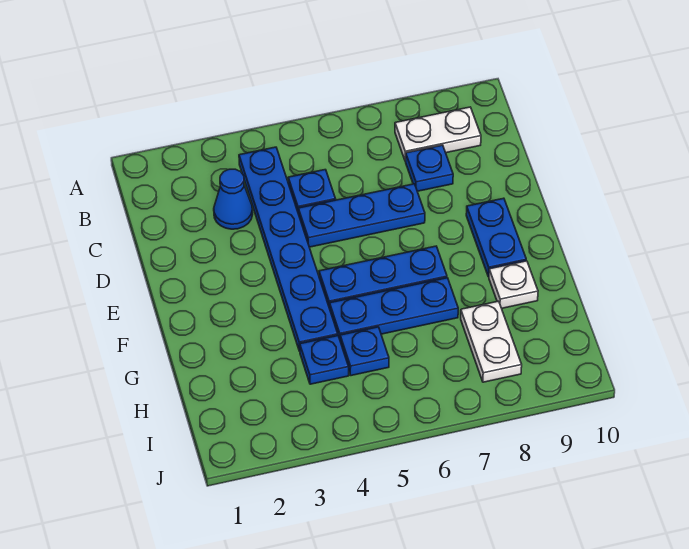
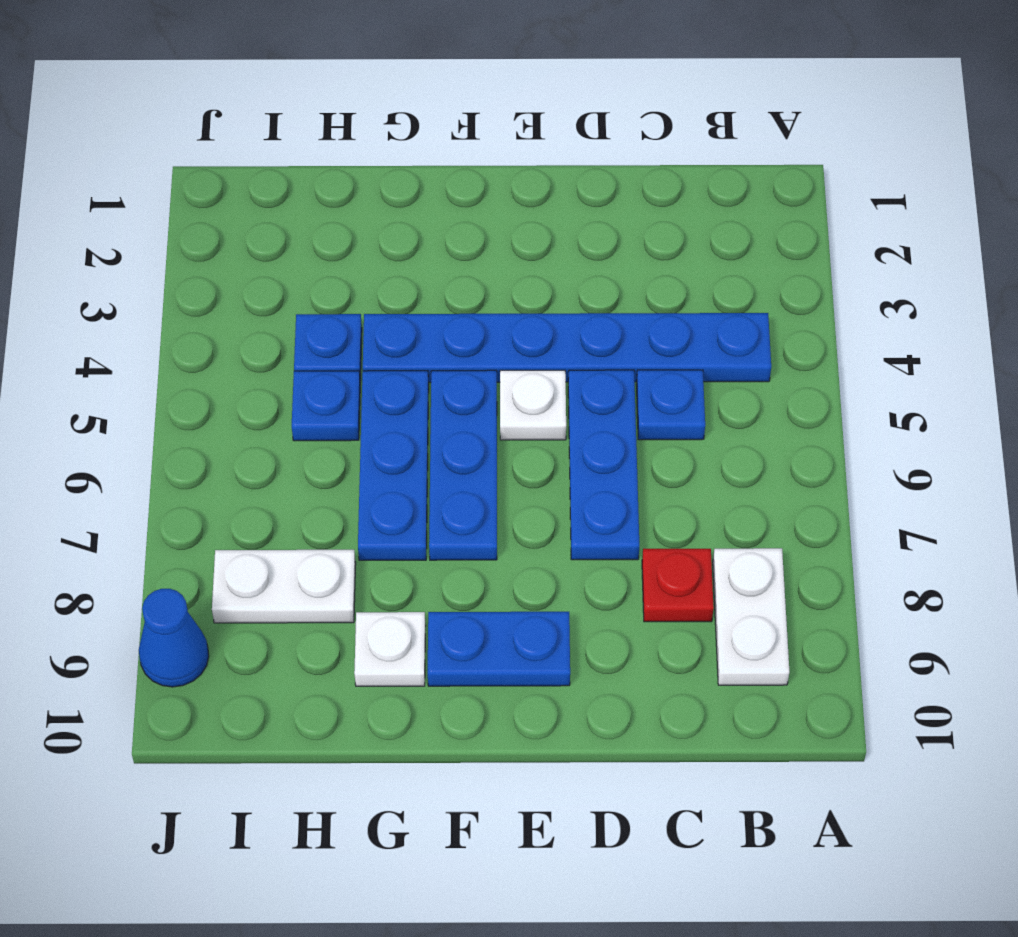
blue 1x1 cone [214,169,253,229] -> blue 1x1 cone moved to [139,589,209,687]
blue 1x1 plate [406,145,453,191] -> red 1x1 plate [642,549,714,622]
none -> white 1x1 plate [500,370,566,440]

